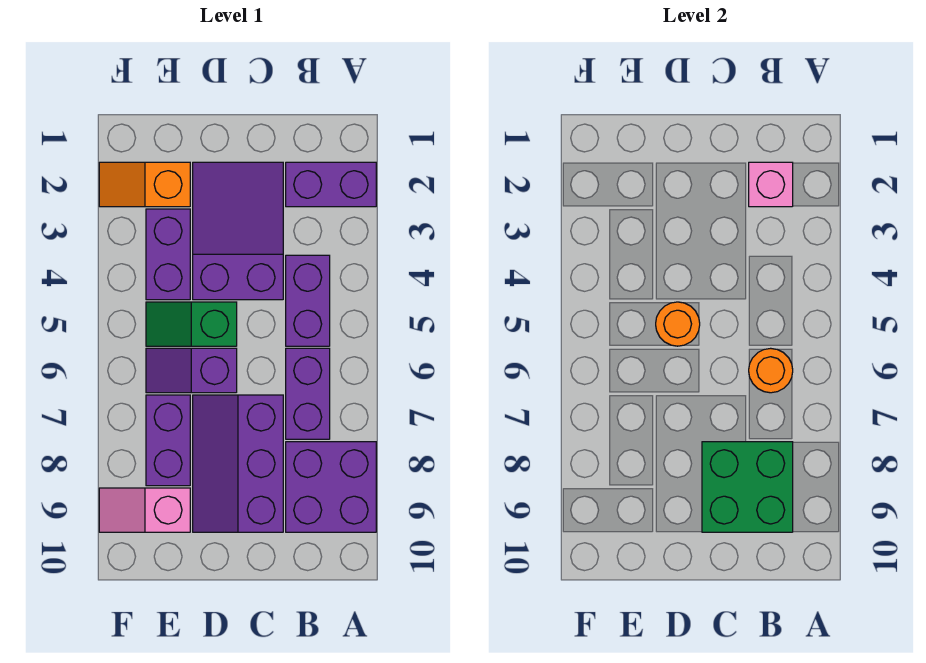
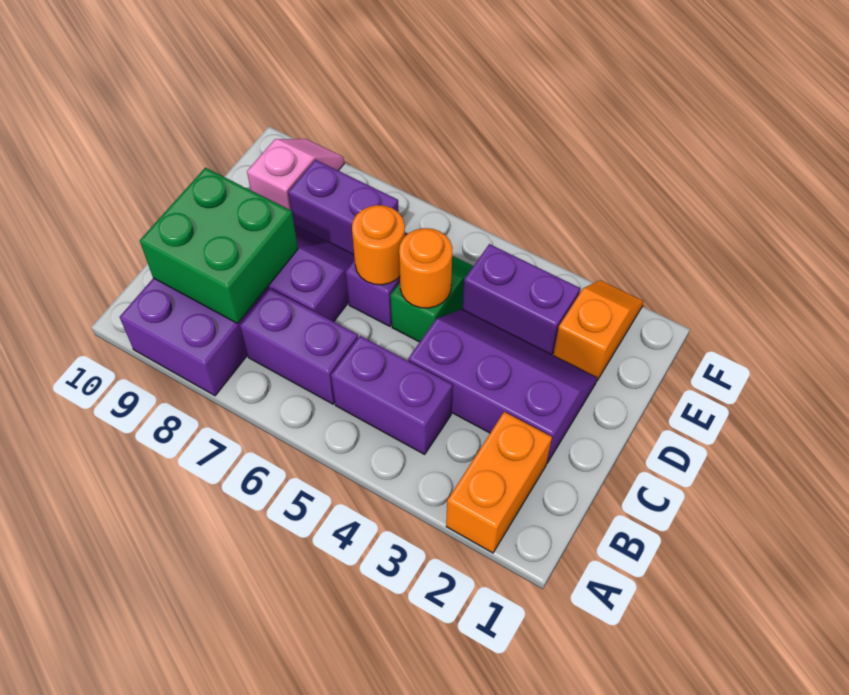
purple 1x2 brick [286,162,376,207] -> orange 1x2 brick [446,412,552,553]
pink 1x1 brick [749,162,793,207] -> none
orange 1x1 round brick [749,348,793,393] -> orange 1x1 round brick moved to [352,205,405,285]
purple 2x3 slope [193,162,283,300] -> purple 2x3 slope turned to [408,309,597,463]

